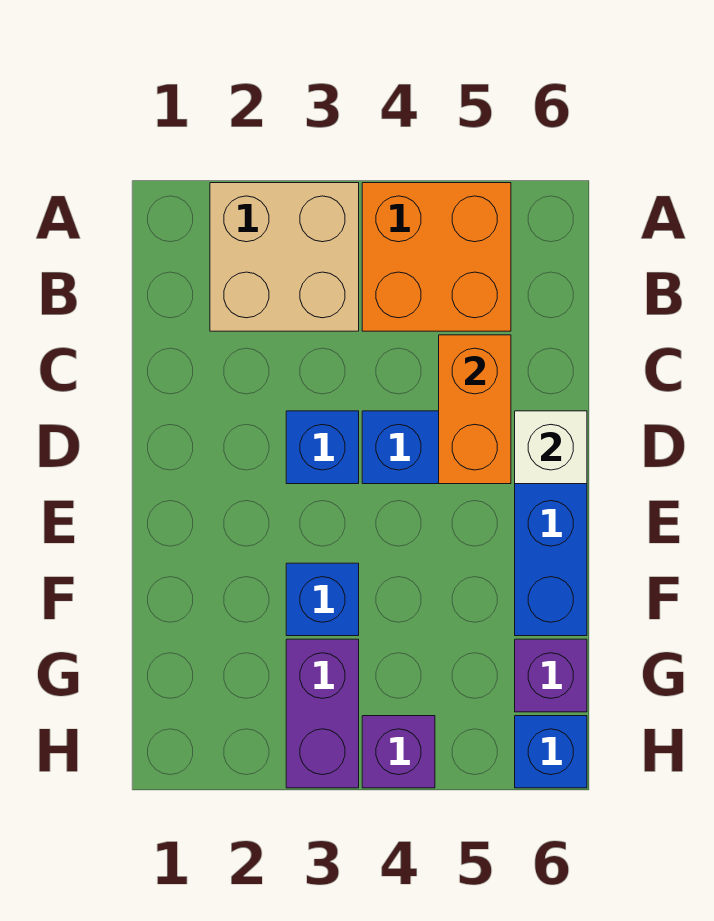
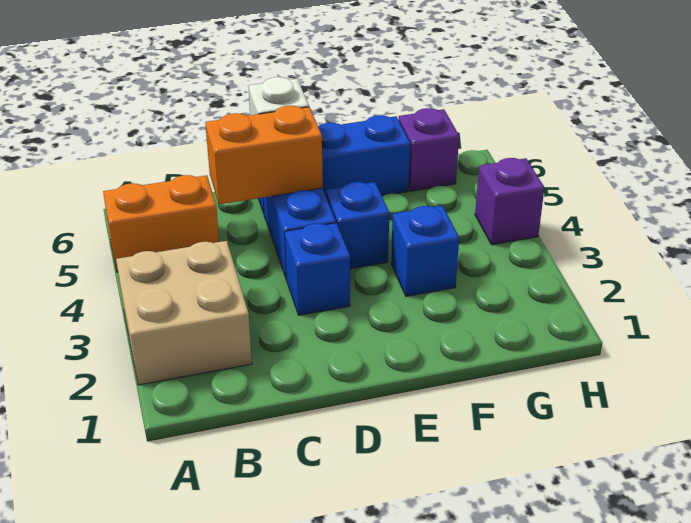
orange 2x2 brick [362,183,511,331] -> orange 1x2 brick [103,175,219,272]
purple 1x2 brick [286,639,359,788] -> none
blue 1x1 brick [515,716,587,788] -> blue 1x1 brick moved to [326,182,389,269]

